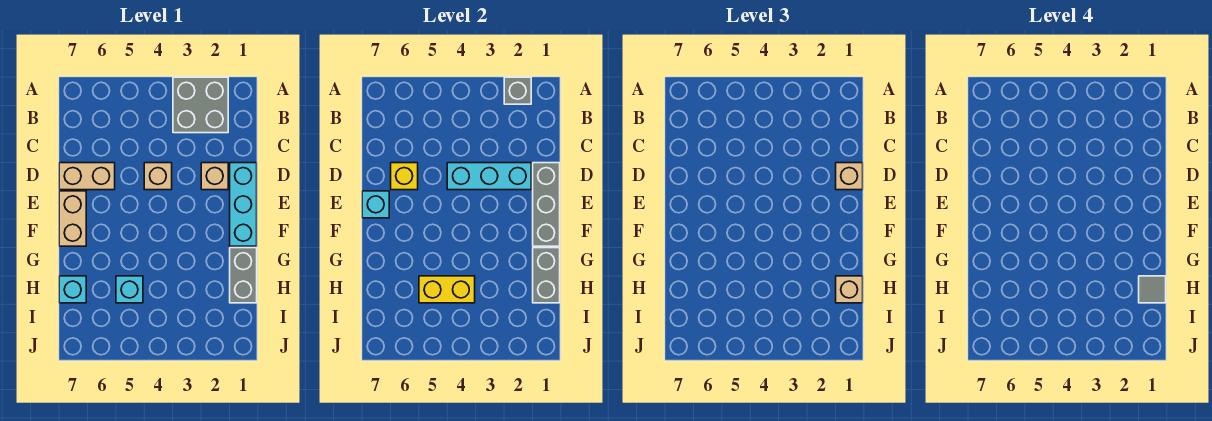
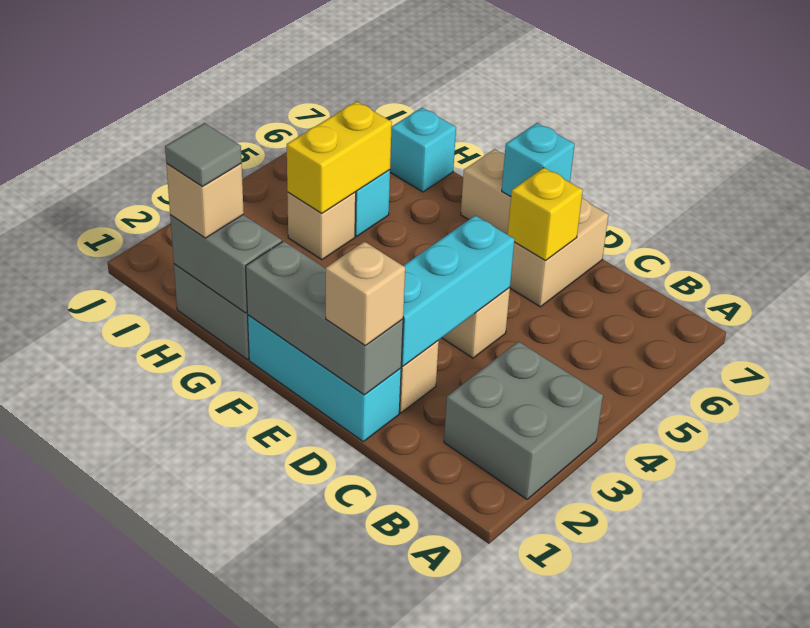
grey 1x1 brick [504,77,531,104] -> none
none -> tan 1x1 brick [287,192,356,260]

